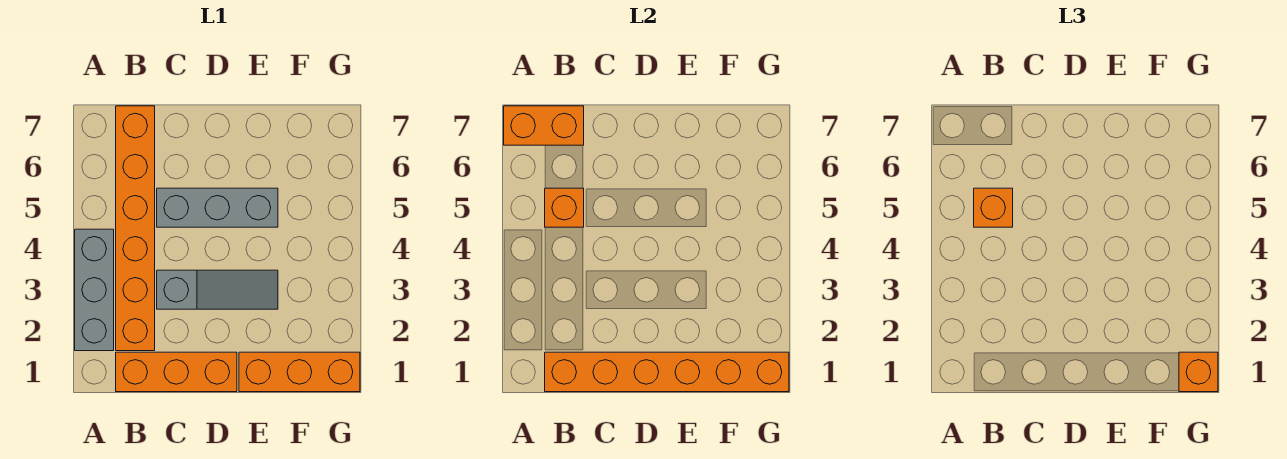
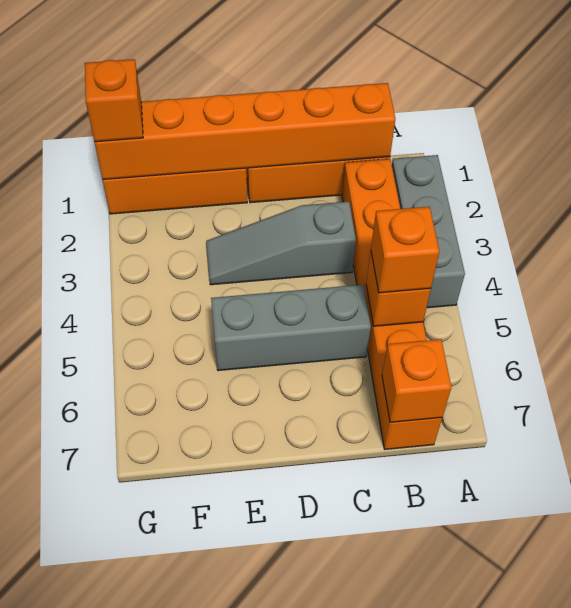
orange 1x2 brick [504,106,584,145] -> orange 1x1 brick [382,339,451,422]

